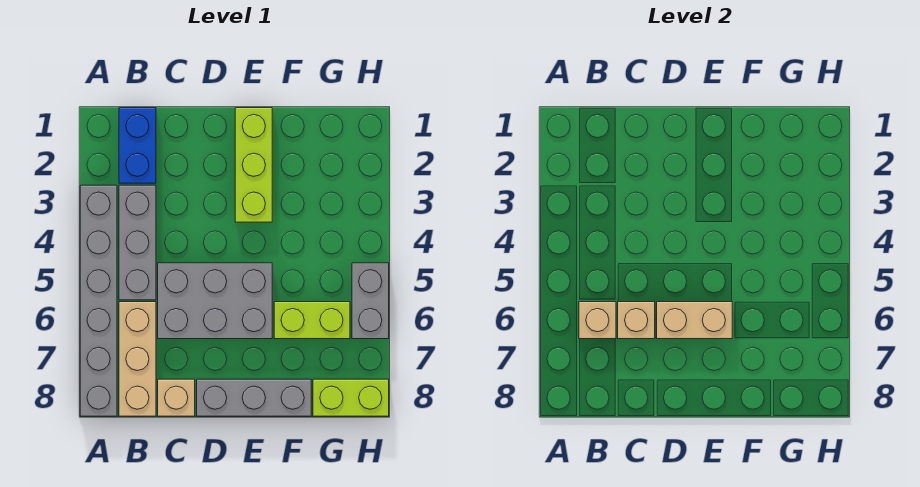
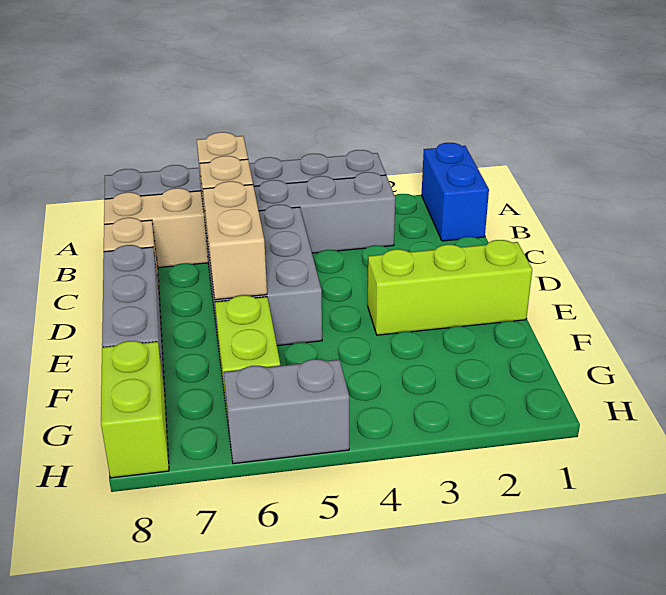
blue 1x2 brick [119,108,156,183] -> blue 1x2 brick turned to [422,143,489,241]

